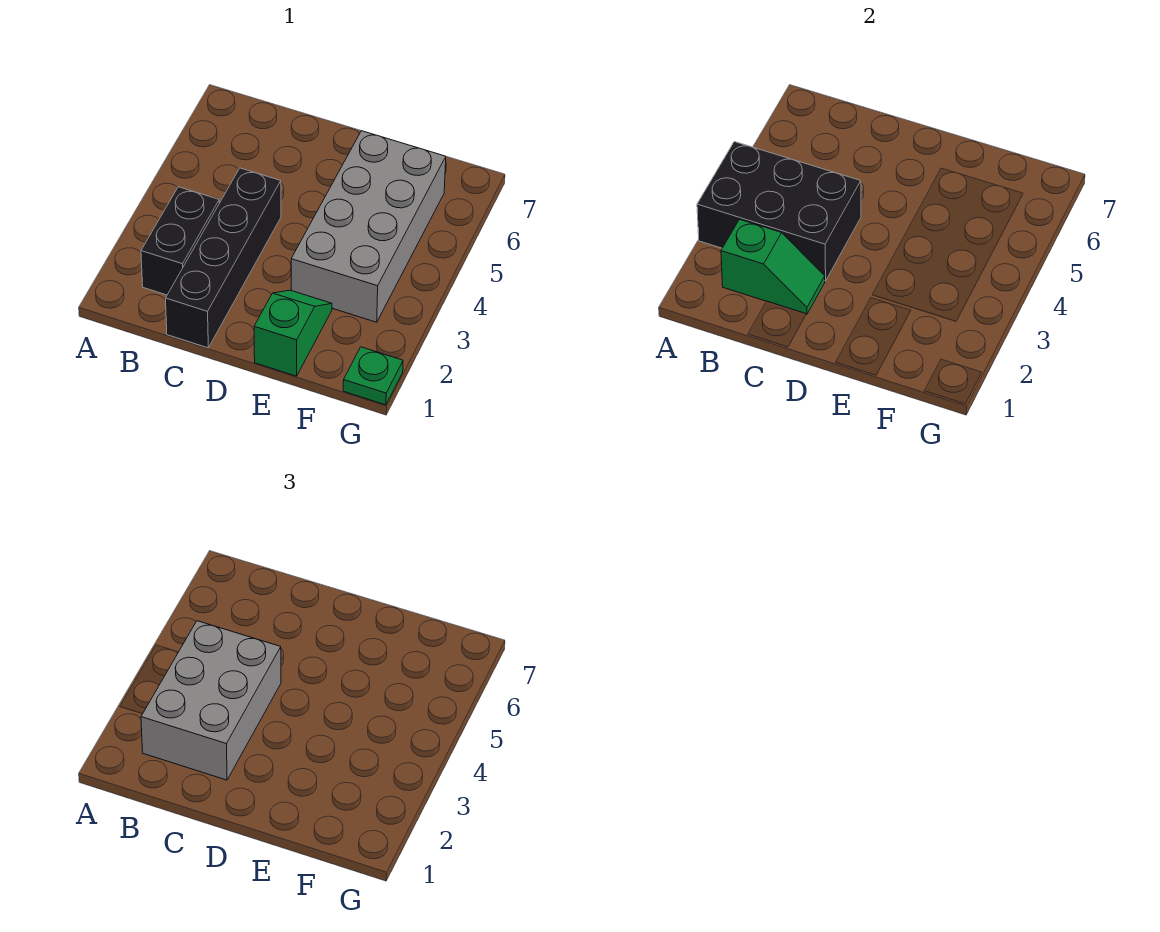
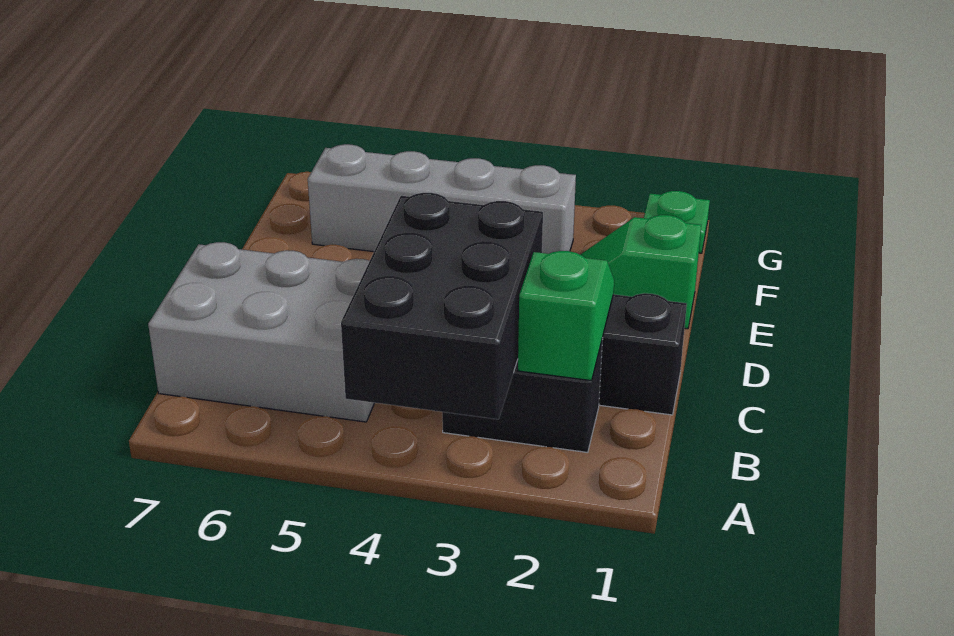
grey 2x3 brick [141,621,281,780] -> grey 2x3 brick moved to [148,242,374,422]
grey 2x4 brick [291,131,446,322] -> grey 1x4 brick [308,144,576,254]

